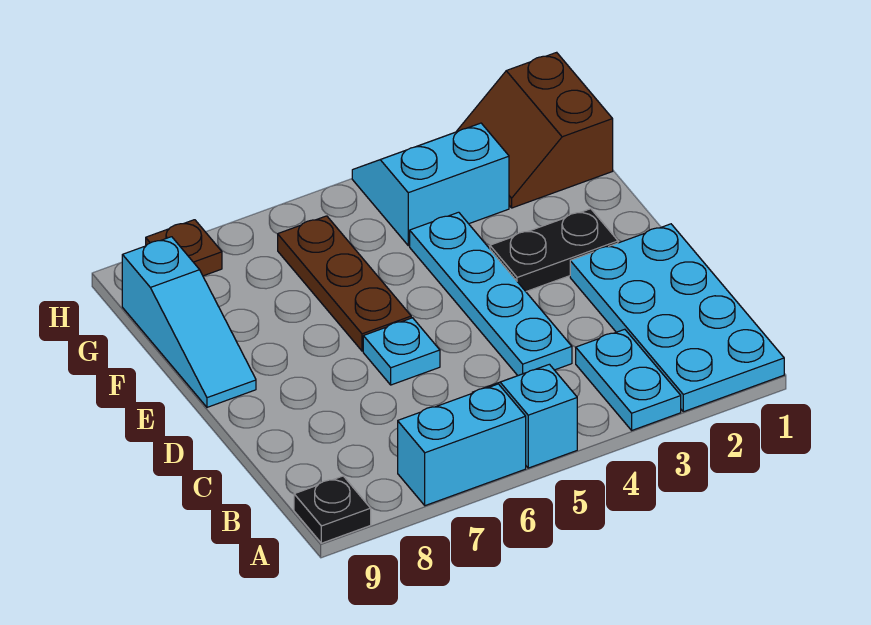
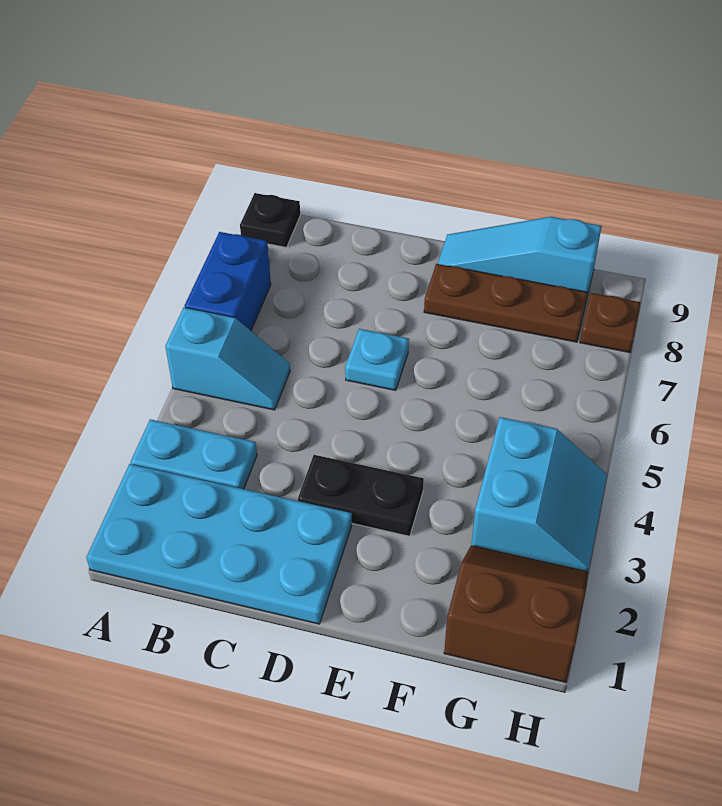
cyan 1x2 brick [398,384,526,506] -> blue 1x2 brick [185,232,271,331]
cyan 1x4 plate [410,212,572,375] -> none
black 1x2 plate [490,209,618,291] -> black 1x2 plate turned to [298,455,424,536]
brown 1x3 plate [278,216,411,351] -> brown 1x3 plate moved to [424,264,588,342]

